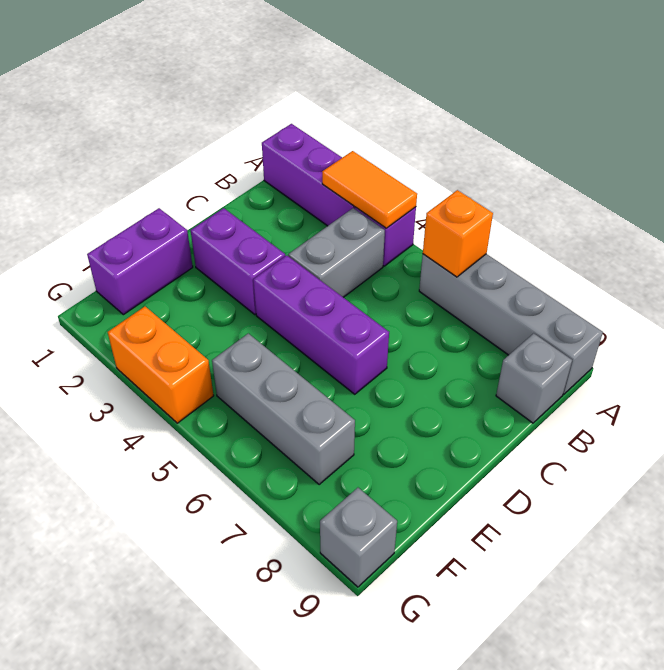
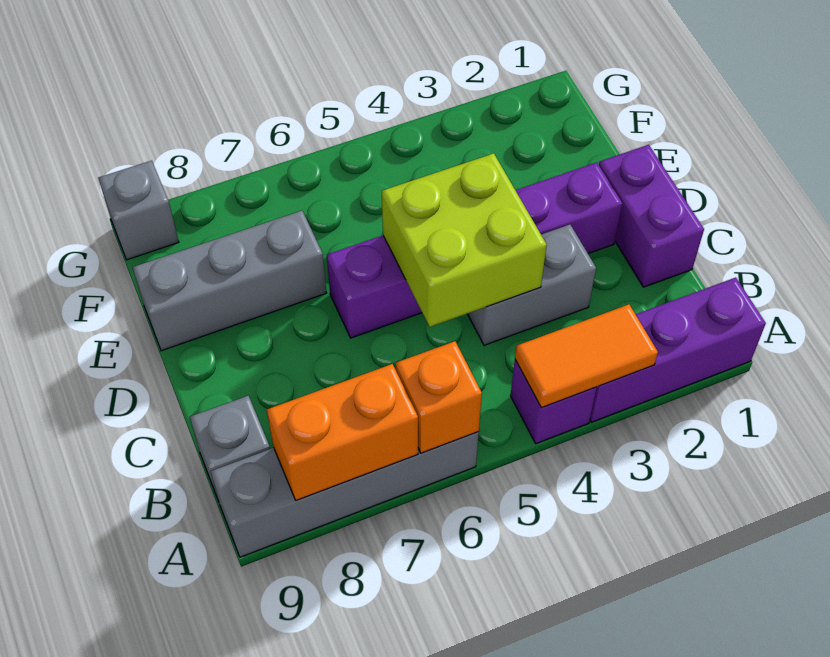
grey 1x2 brick [288,208,385,297] -> grey 1x2 brick turned to [468,225,596,345]
none -> lime 2x2 brick [382,153,547,327]
purple 1x2 brick [87,208,193,315] -> purple 1x2 brick moved to [599,145,704,287]
grey 1x3 brick [212,333,355,485] -> grey 1x3 brick moved to [132,211,326,351]
orange 1x2 brick [108,307,214,423] -> orange 1x2 brick moved to [267,364,418,501]

